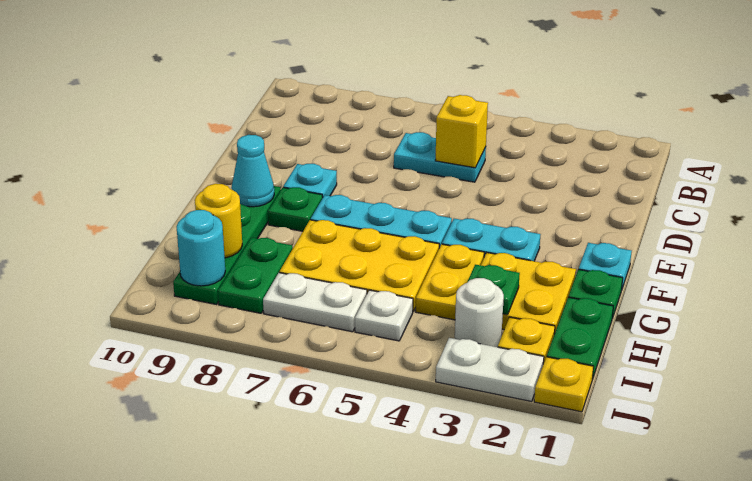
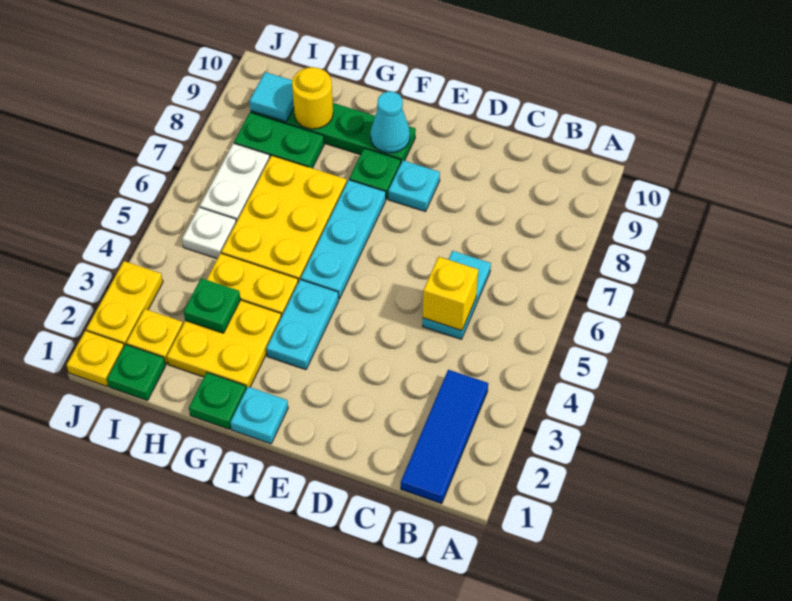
none -> blue 1x3 tile [401,370,488,504]
green 1x2 plate [547,297,613,379] -> green 1x1 plate [107,344,166,401]
white 1x1 round brick [455,278,504,347] -> none
cyan 1x1 round brick [176,210,225,286] -> cyan 1x1 tile [249,72,294,122]
white 1x2 plate [436,338,544,401] -> yellow 1x2 plate [86,261,163,346]

